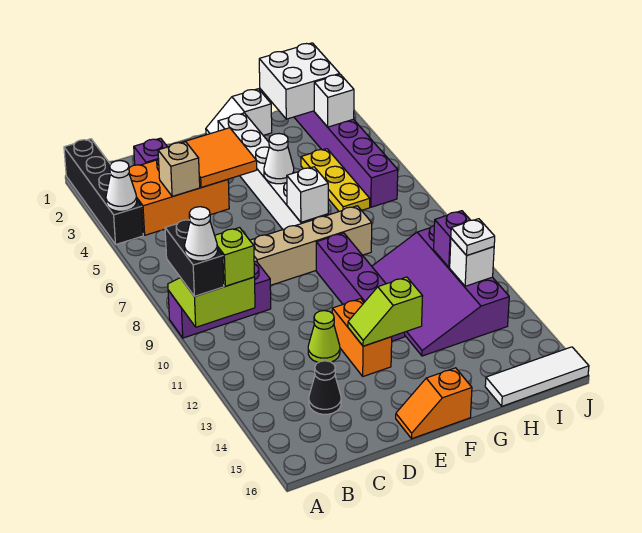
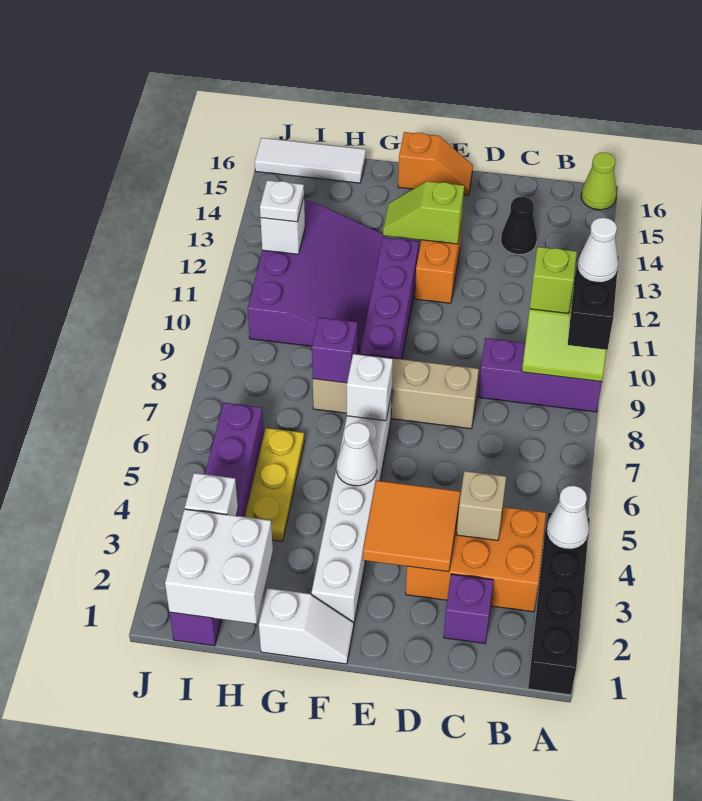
lime 1x1 cone [308,311,340,362] -> lime 1x1 cone moved to [581,152,617,210]
lime 1x2 slope [348,277,423,346] -> lime 1x2 slope turned to [383,181,464,244]
purple 1x1 brick [434,211,470,267] -> purple 1x1 brick moved to [312,317,357,383]

